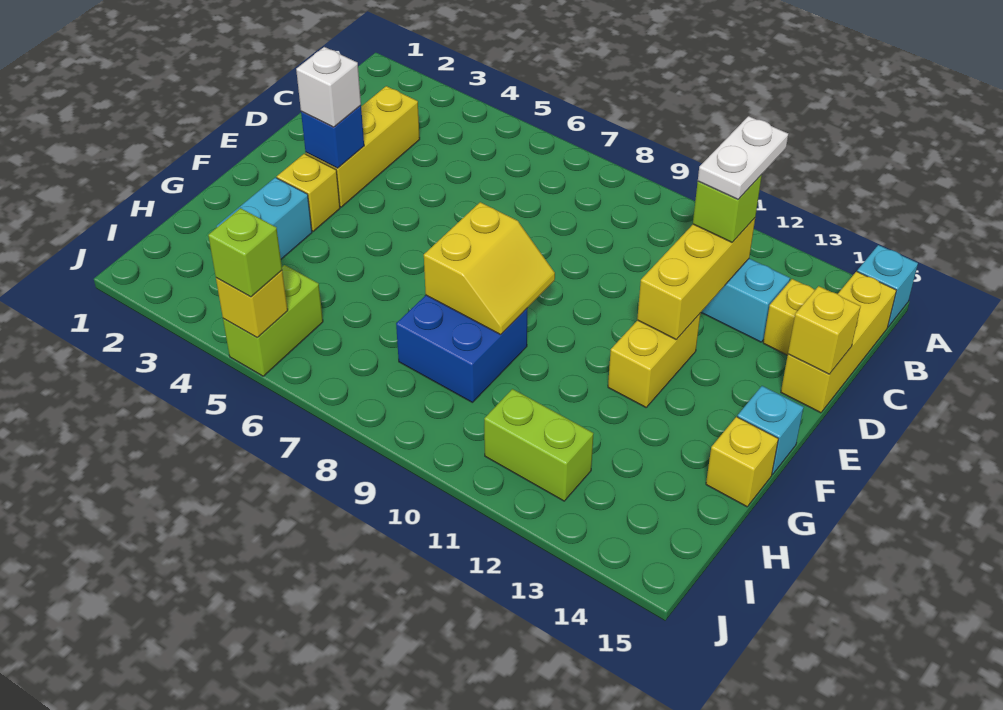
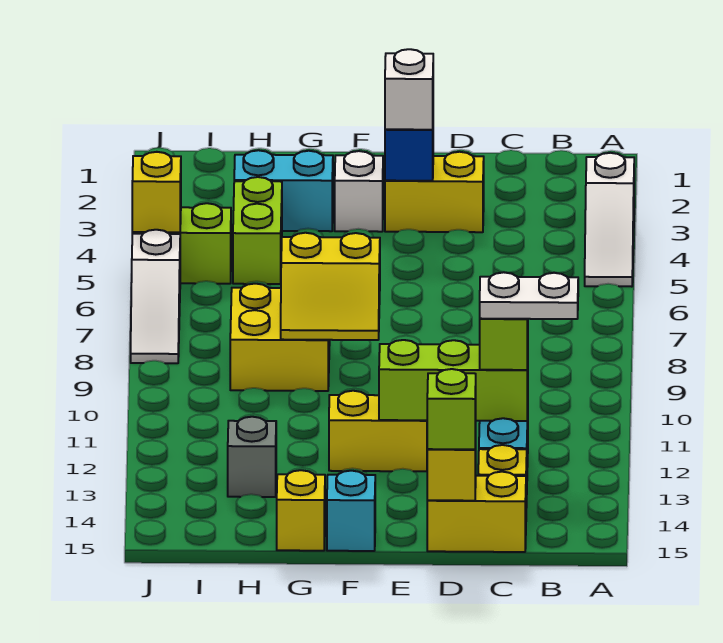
none -> white 1x3 slope [585,153,634,287]
cyan 1x1 brick [857,245,918,327] -> none
yellow 1x3 brick [781,272,896,413] -> yellow 1x2 brick [427,472,526,552]
yellow 1x3 brick [306,86,420,207] -> yellow 1x2 brick [385,152,484,232]
yellow 1x3 brick [637,218,755,340] -> lime 1x3 brick [379,340,528,421]
yellow 1x1 brick [277,154,340,231] -> white 1x1 brick [335,151,383,232]
blue 2x2 brick [396,295,527,403] -> yellow 2x2 brick [230,284,330,391]
none -> grey 1x1 brick [228,417,276,497]
lime 1x2 brick [484,389,594,501] -> lime 1x2 brick moved to [233,177,282,284]
lime 1x1 brick [208,208,282,297] -> lime 1x1 brick moved to [427,369,476,449]
none -> white 1x3 slope [131,230,180,363]

